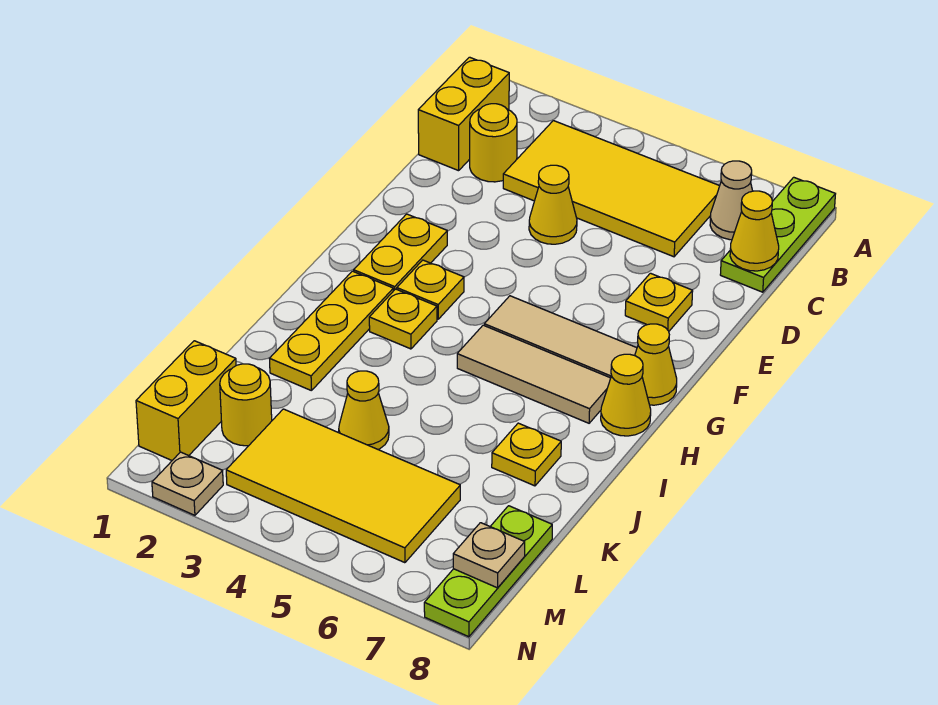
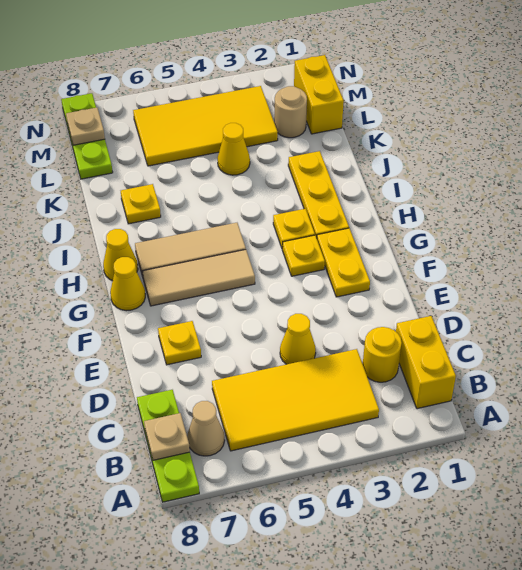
yellow 1x1 cone [730,191,779,271] -> none
yellow 1x1 round brick [220,364,272,446] -> tan 1x1 round brick [274,86,307,138]
tan 1x1 plate [152,452,223,515] -> tan 1x1 plate moved to [144,413,190,460]

